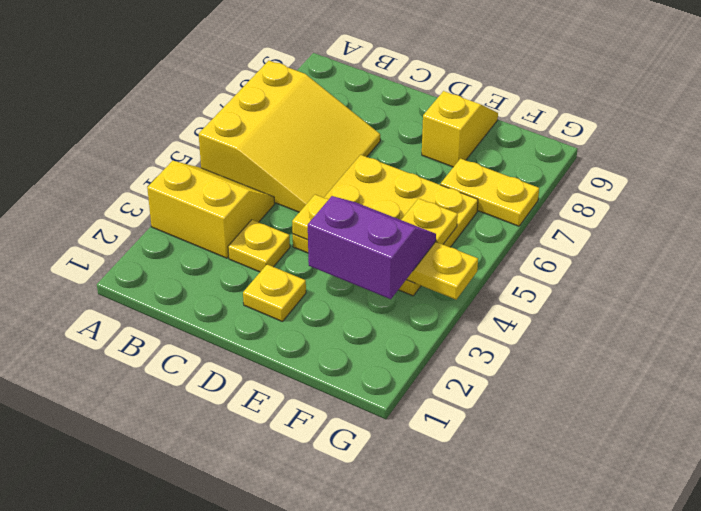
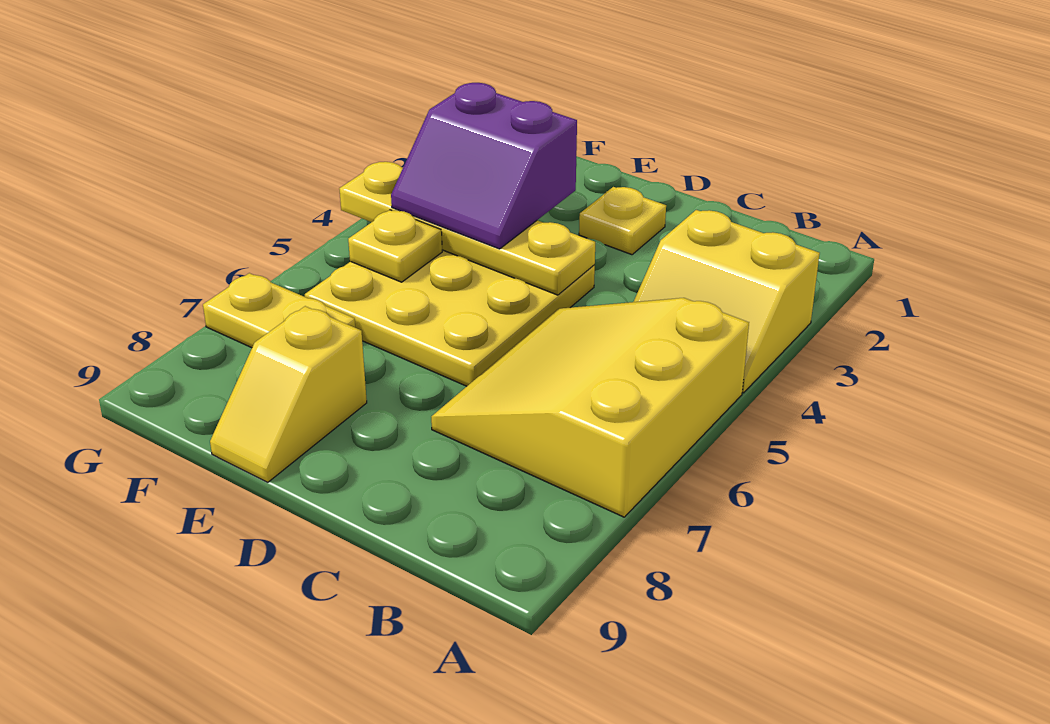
yellow 1x1 plate [228,220,290,272] -> none

